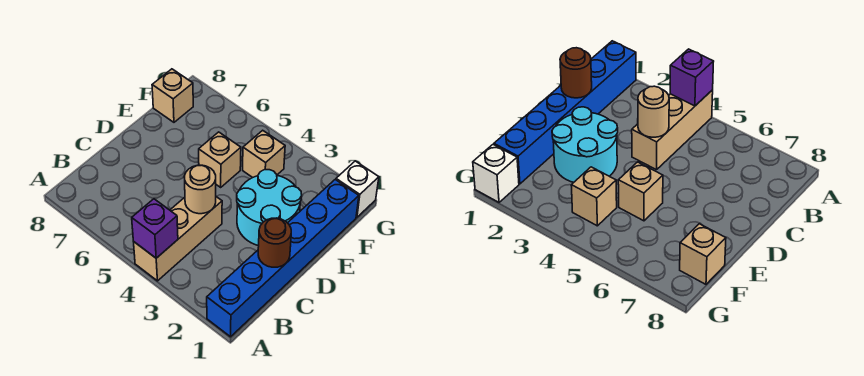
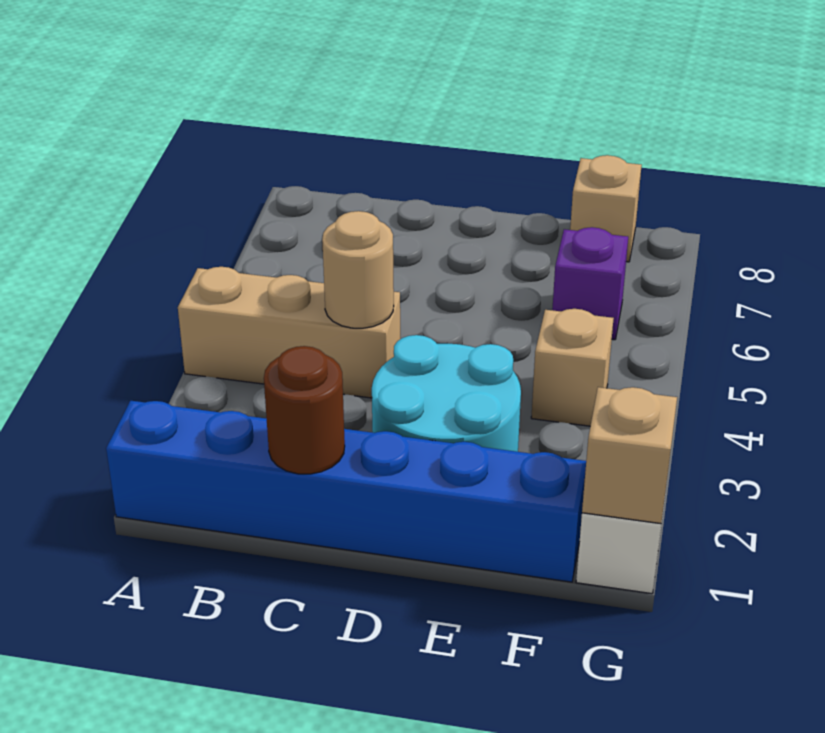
purple 1x1 brick [132,199,178,258] -> purple 1x1 brick moved to [552,227,628,340]
tan 1x1 brick [199,132,241,187] -> tan 1x1 brick moved to [582,387,677,524]

